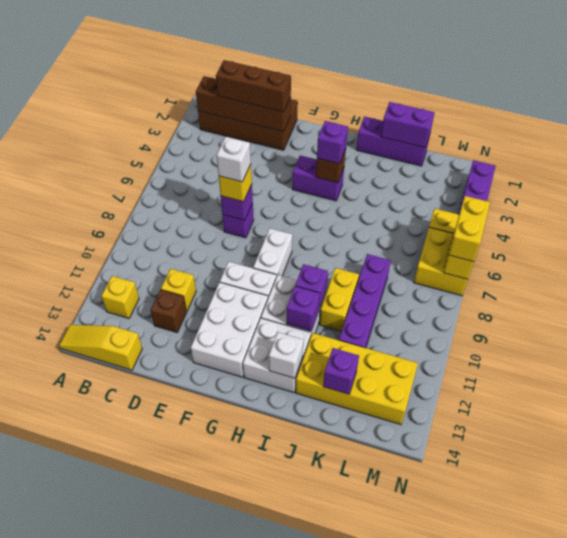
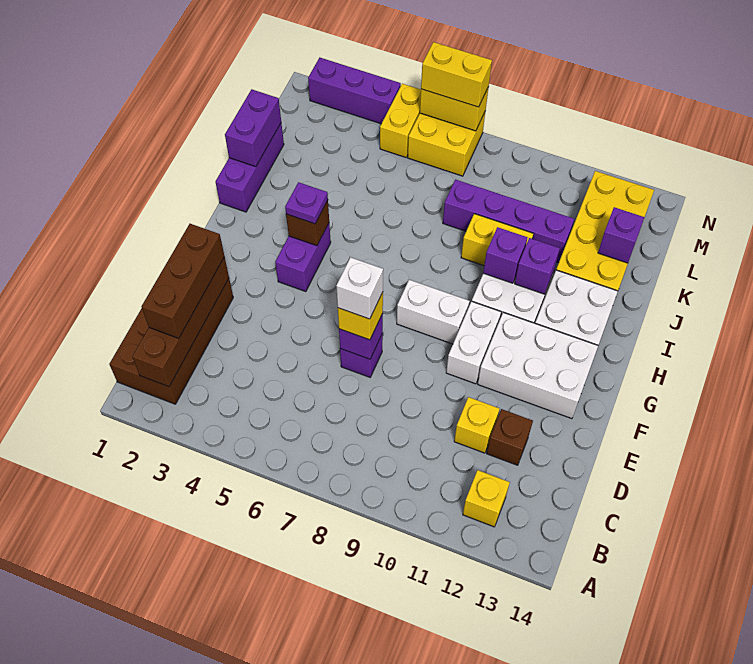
yellow 1x3 slope [59,325,142,370] -> none
purple 1x1 brick [317,121,348,164] -> purple 1x1 plate [285,182,328,224]
white 1x1 brick [269,332,303,378] -> none

